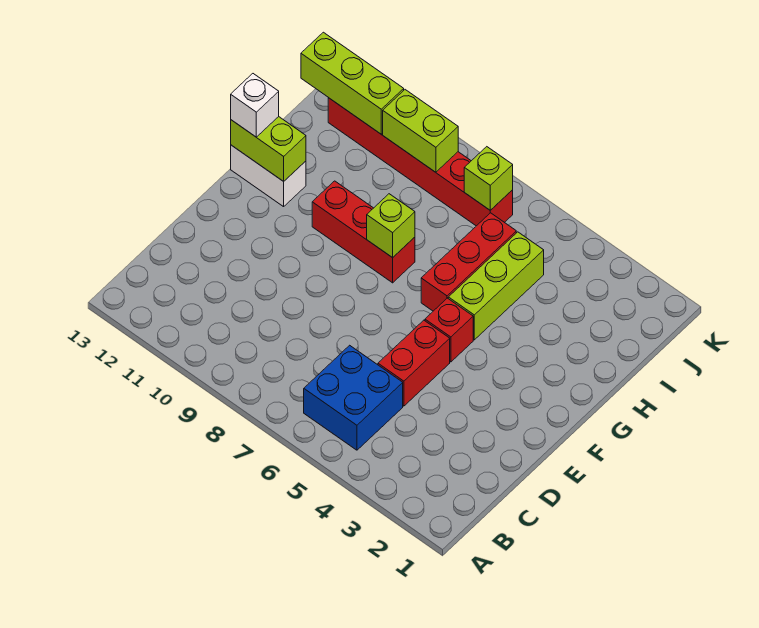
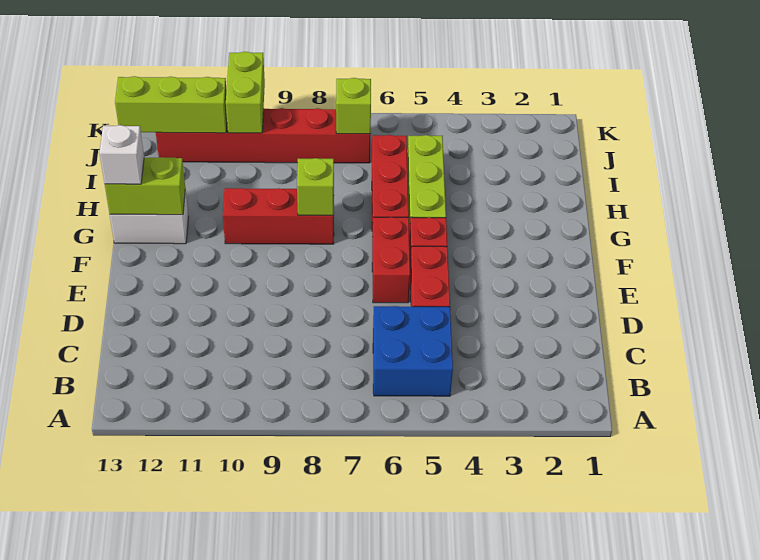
none -> red 1x2 brick [372,217,410,303]
lime 1x2 brick [383,90,458,172] -> lime 1x2 brick turned to [226,52,265,133]

